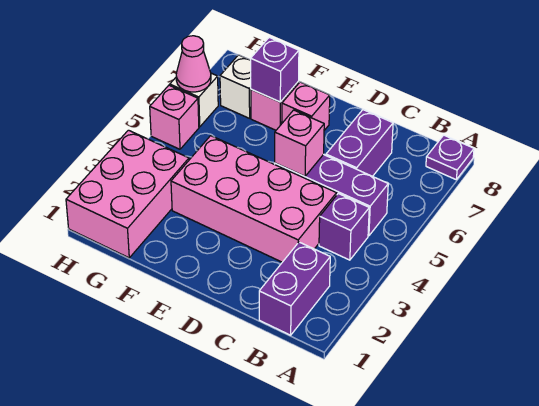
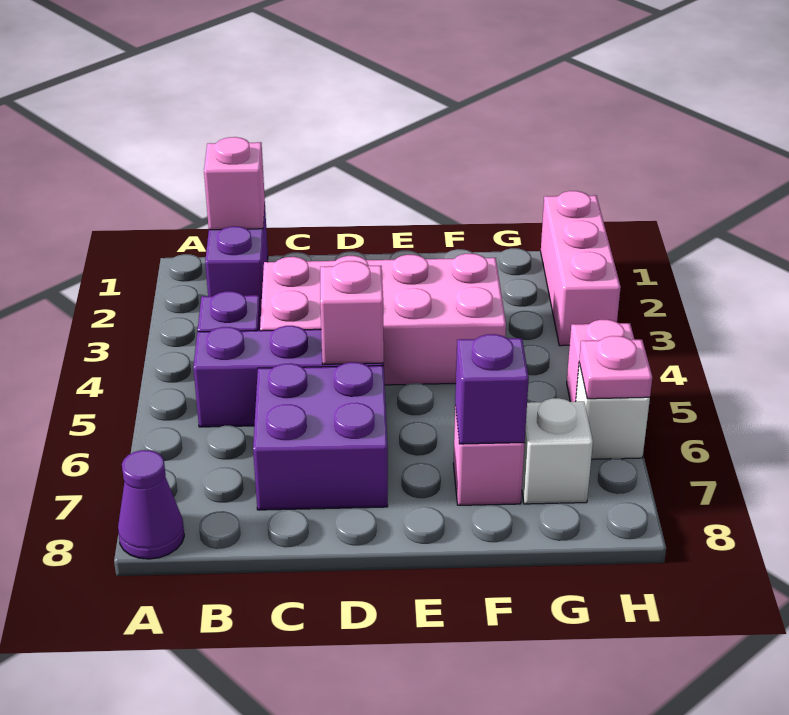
purple 1x1 plate [426,135,474,179] -> purple 1x1 cone [118,450,184,559]
purple 1x2 brick [326,110,393,176] -> purple 2x2 brick [253,362,388,510]
pink 1x1 brick [282,82,330,130] -> pink 1x1 brick moved to [204,137,265,230]
pink 2x3 brick [66,130,189,258] -> pink 1x3 brick [541,191,621,346]
pink 1x1 cone [176,36,211,92] -> pink 1x1 plate [579,336,652,399]

